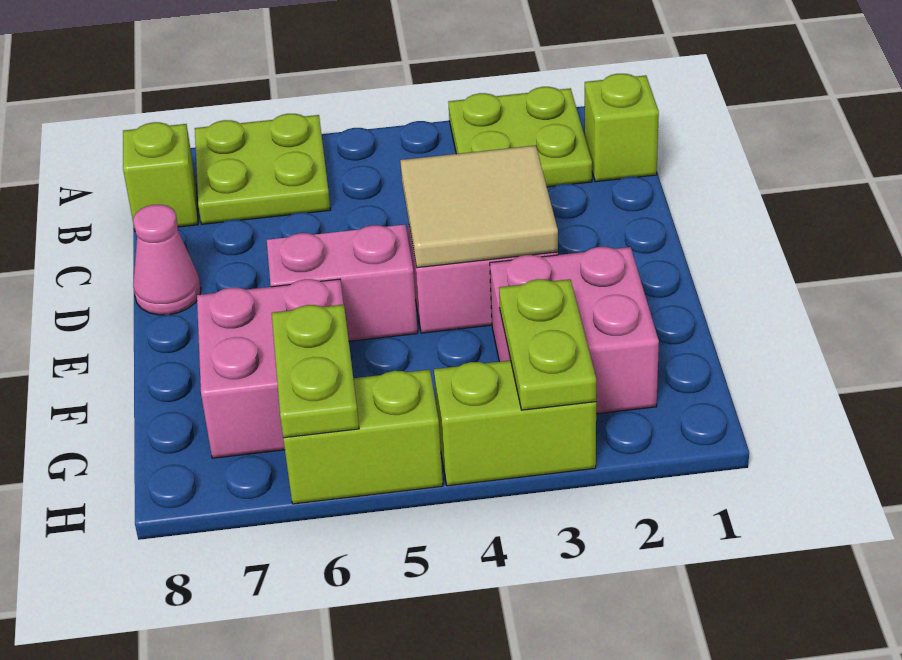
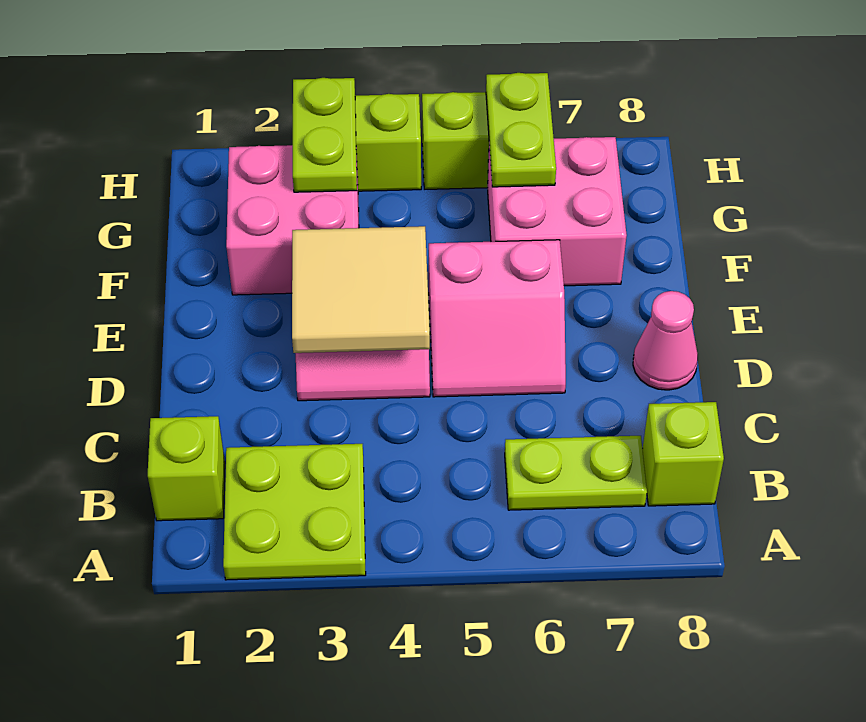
lime 2x2 plate [195,114,330,224] -> lime 1x2 plate [505,436,647,510]

